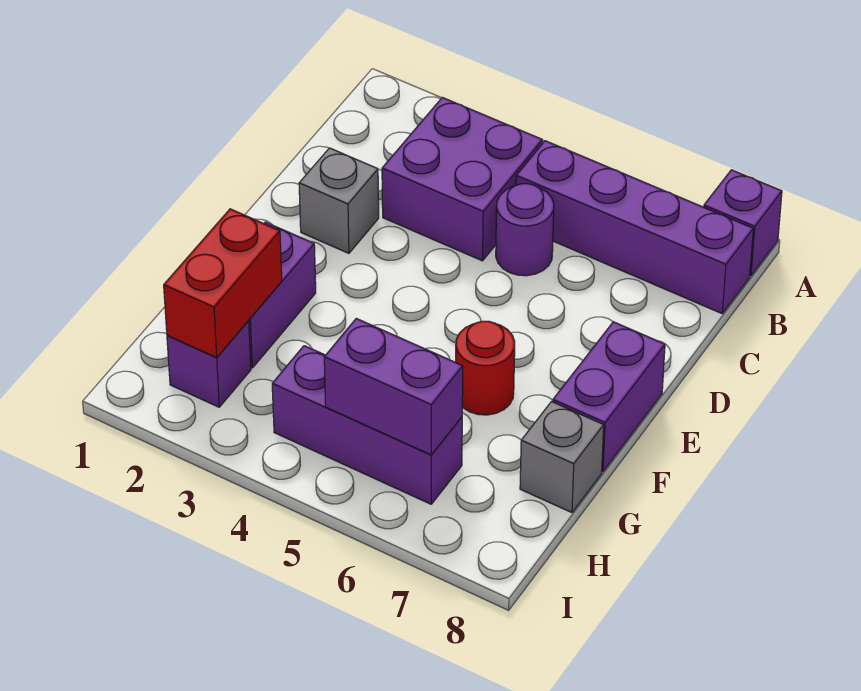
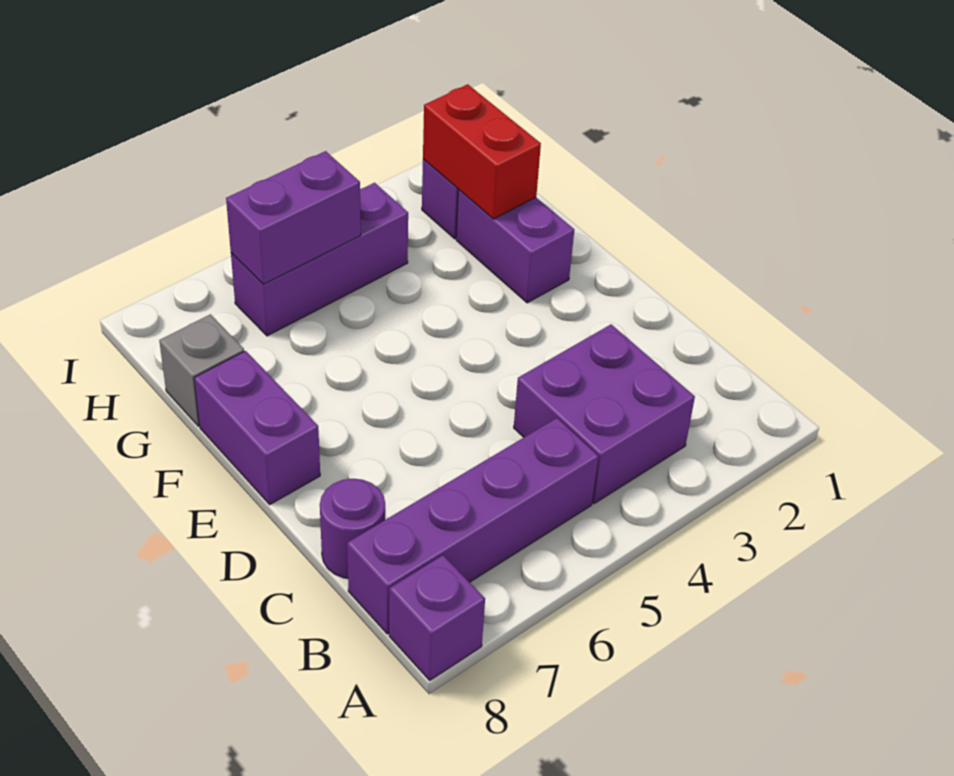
purple 1x1 round brick [496,184,554,276] -> purple 1x1 round brick moved to [320,479,385,578]
grey 1x1 brick [299,148,379,253] -> none
red 1x1 round brick [456,321,515,415] -> none

